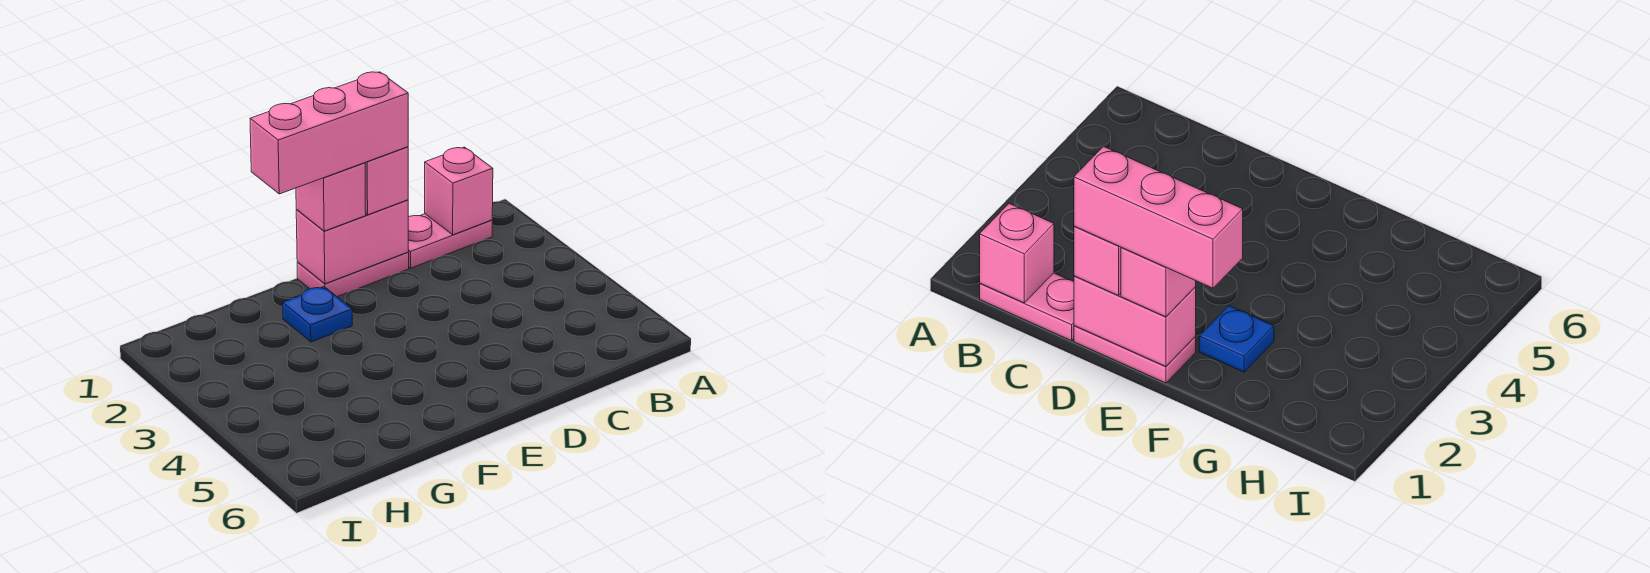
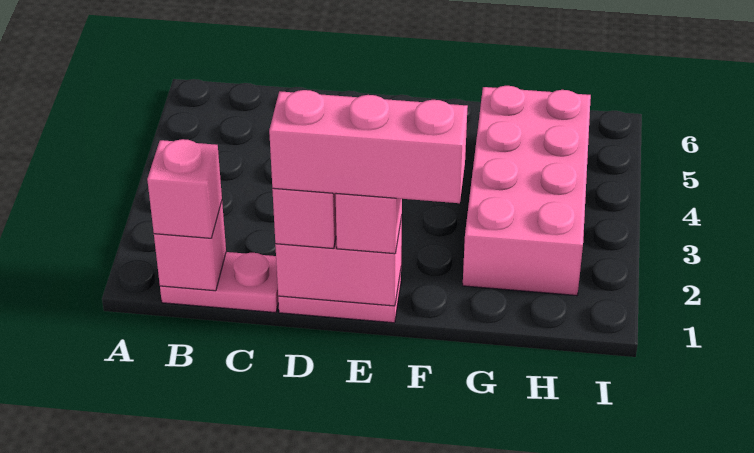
none -> pink 1x1 brick [147,139,222,238]
blue 1x1 plate [283,287,352,342] -> none
none -> pink 2x4 brick [463,86,591,295]

